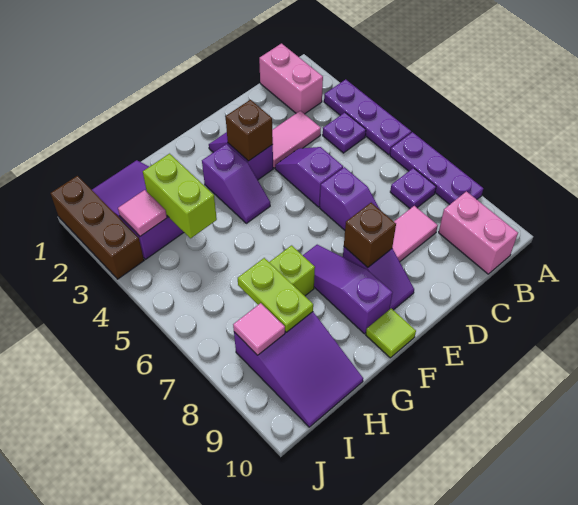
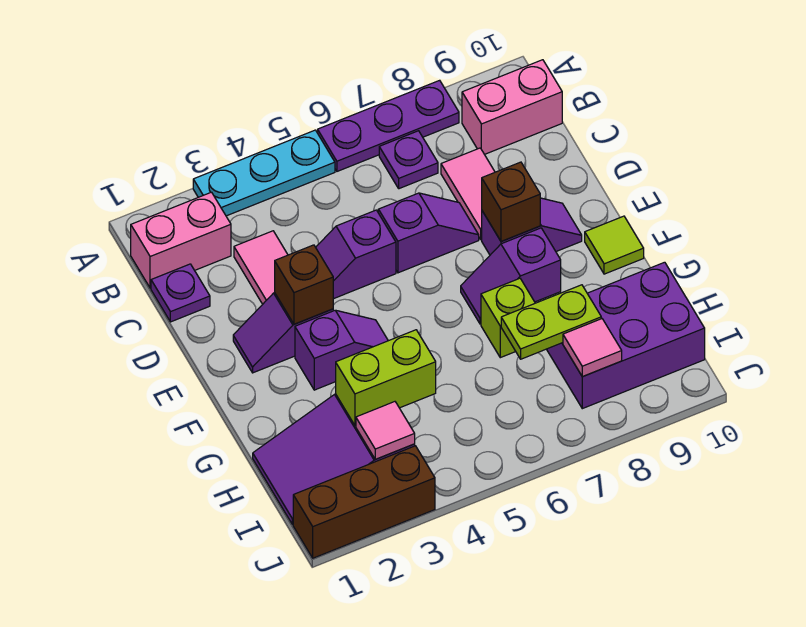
purple 1x3 plate [324,79,411,155] -> cyan 1x3 plate [193,130,335,216]
purple 1x1 plate [323,113,366,153] -> purple 1x1 plate moved to [151,264,210,322]
purple 1x3 slope [303,245,392,334] -> purple 1x2 slope [461,228,561,324]
purple 2x3 slope [234,312,363,427] -> purple 2x3 brick [547,262,705,409]

